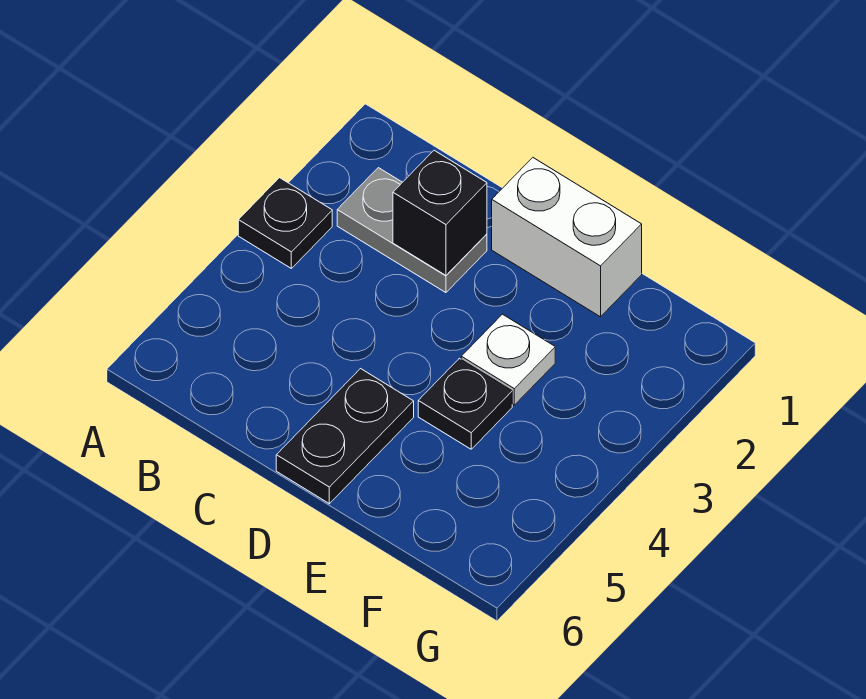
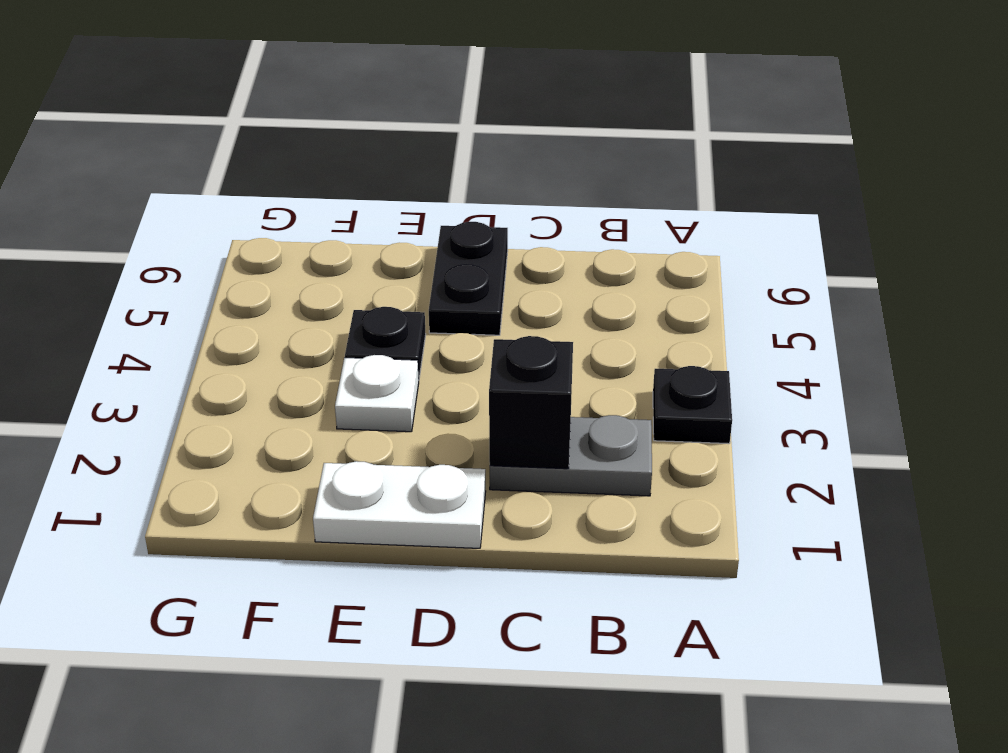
white 1x2 brick [492,158,642,317] -> white 1x2 plate [313,461,486,548]

